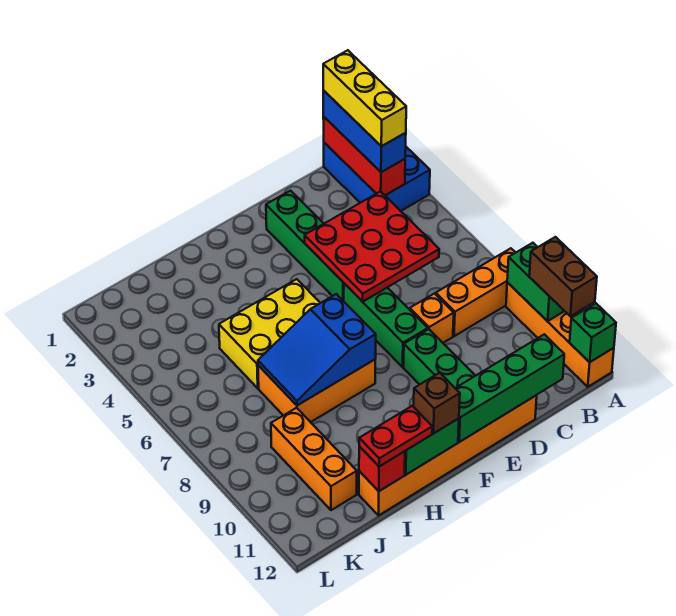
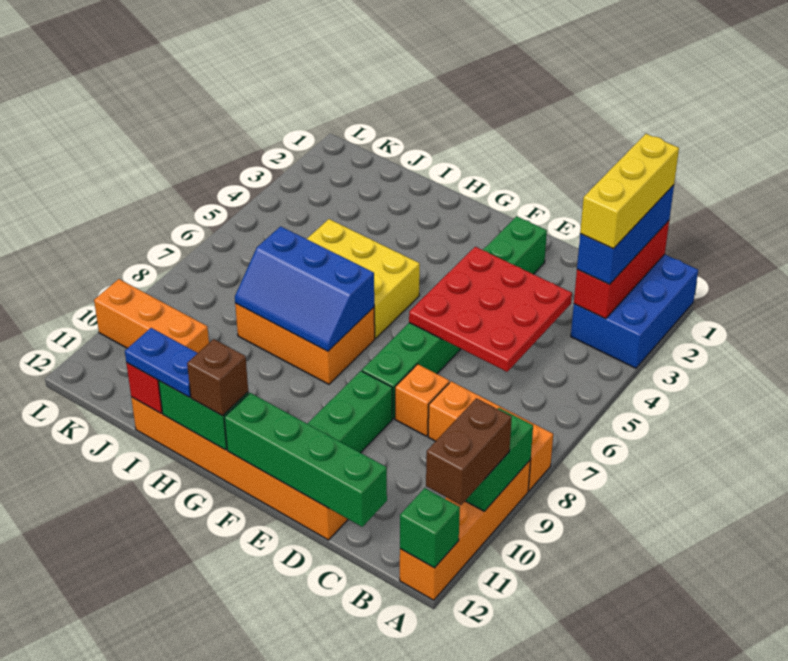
blue 2x3 slope [258,294,376,405] -> blue 2x3 slope turned to [235,226,374,351]
red 1x2 plate [359,406,432,466] -> blue 1x2 plate [125,328,198,397]
orange 1x3 brick [271,408,357,510] -> orange 1x3 brick turned to [94,279,209,353]

